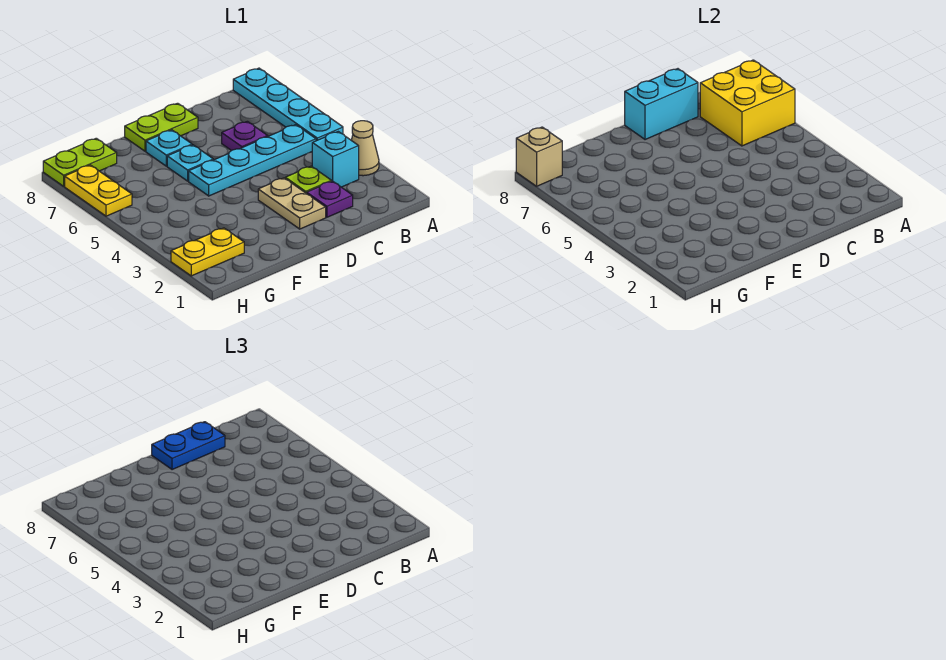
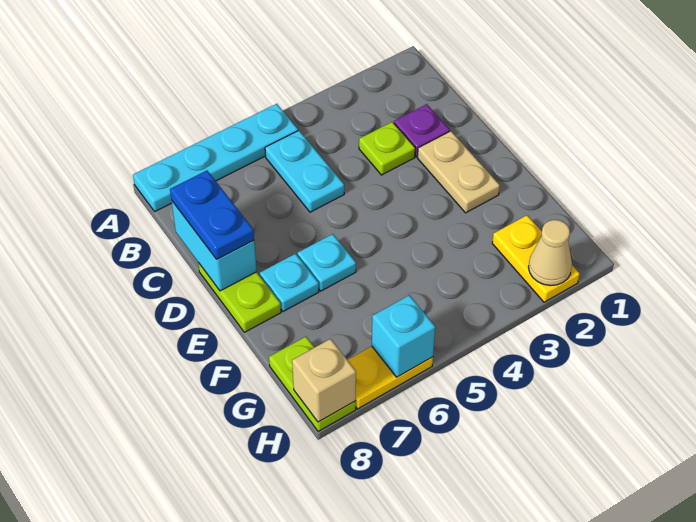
tan 1x1 cone [351,121,379,176] -> tan 1x1 cone moved to [529,220,572,286]
yellow 2x2 brick [700,60,795,146] -> none
cyan 1x1 brick [312,132,359,187] -> cyan 1x1 brick moved to [372,295,435,377]
cyan 1x4 plate [189,125,316,196] -> cyan 1x2 plate [265,131,344,212]
purple 1x1 plate [222,121,268,151] -> none
tan 1x2 plate [258,178,326,229] -> tan 1x2 plate turned to [418,131,500,213]

